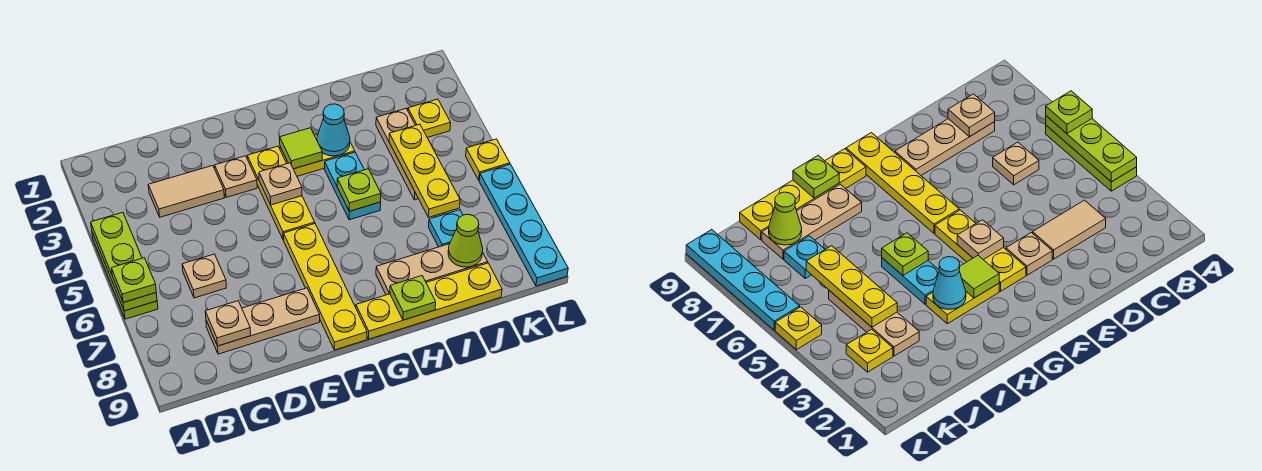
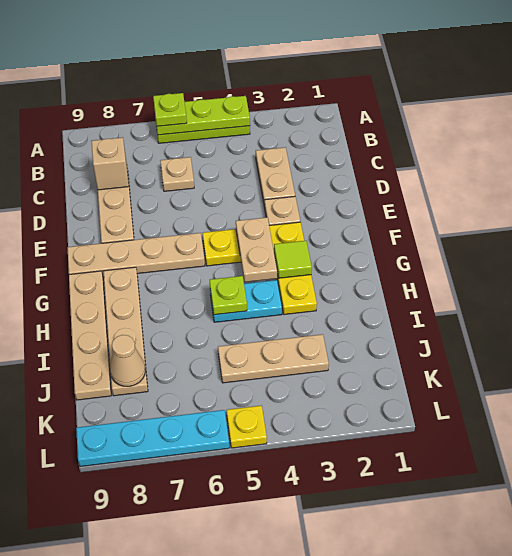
tan 1x2 tile [148,165,224,217] -> tan 1x2 plate [256,147,295,204]
tan 1x1 plate [205,301,251,346] -> tan 1x1 brick [92,137,129,190]
tan 1x1 plate [259,163,302,205] -> tan 1x2 plate [236,217,277,282]
yellow 1x4 plate [284,224,367,350] -> tan 1x4 plate [67,233,205,277]
yellow 1x4 plate [356,263,502,339] -> tan 1x4 plate [69,271,111,400]
cyan 1x1 cone [317,104,350,156] -> none
tan 1x3 plate [376,244,488,295] -> tan 1x4 plate [103,267,148,396]
lime 1x1 plate [390,276,436,320] -> none
yellow 1x3 plate [389,124,460,217] -> none
cyan 1x1 plate [428,210,463,247] -> none
lime 1x1 cone [448,215,483,267] -> tan 1x1 cone [110,335,145,386]
yellow 1x1 plate [408,99,451,138] -> none

